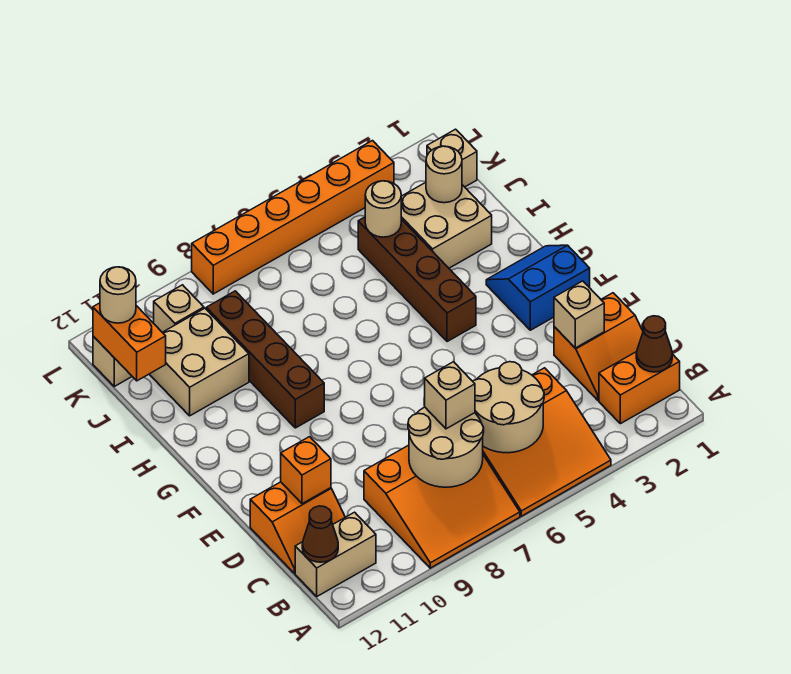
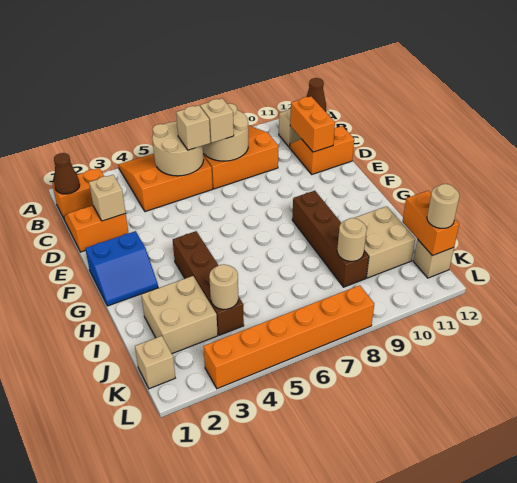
orange 1x1 brick [281,437,331,504] -> orange 1x2 brick [290,96,335,152]
tan 1x1 round brick [426,146,462,203] -> tan 1x1 round brick moved to [337,218,367,261]
tan 1x1 brick [154,285,204,332] -> tan 1x1 brick moved to [176,105,210,150]

